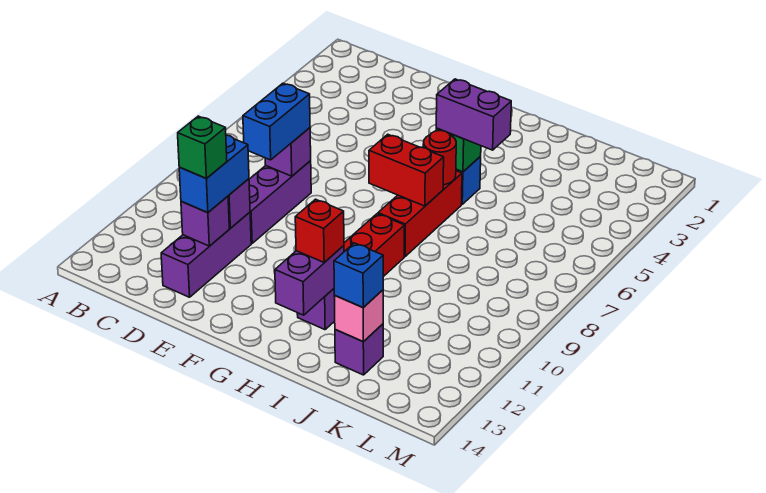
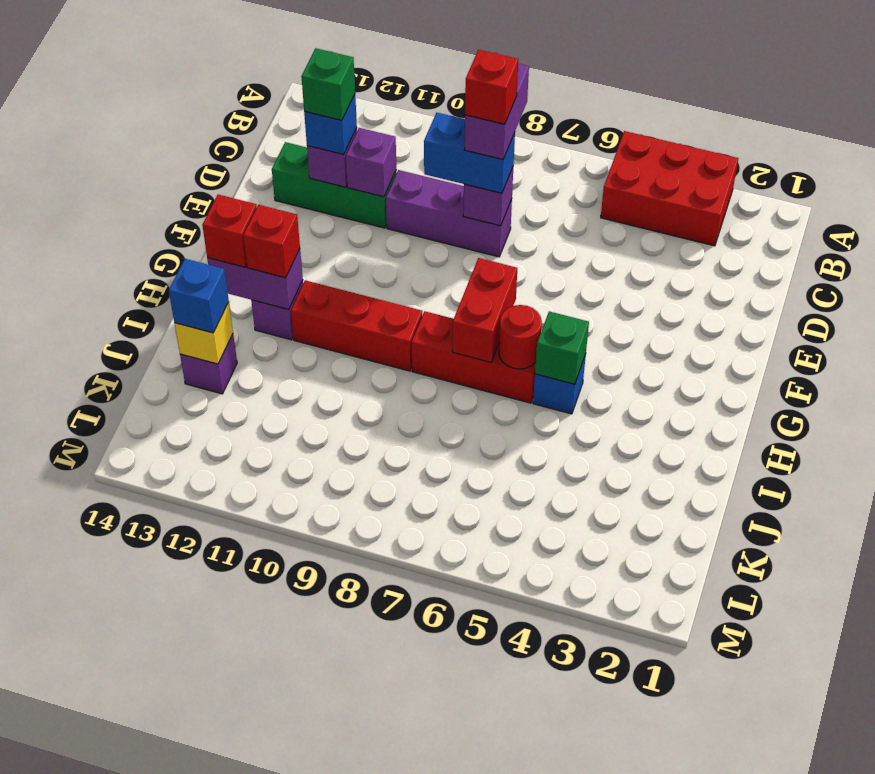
none -> red 2x3 brick [601,131,738,246]
none -> red 1x1 brick [465,50,518,124]
purple 1x3 brick [161,212,251,297] -> green 1x3 brick [272,142,397,228]
blue 1x2 brick [179,135,249,213] -> blue 1x1 brick [304,94,357,154]
purple 1x2 brick [436,79,511,150] -> purple 1x2 brick moved to [465,64,529,160]
none -> red 1x1 brick [202,195,257,267]
pink 1x1 brick [334,290,383,342] -> yellow 1x1 brick [175,302,233,364]

